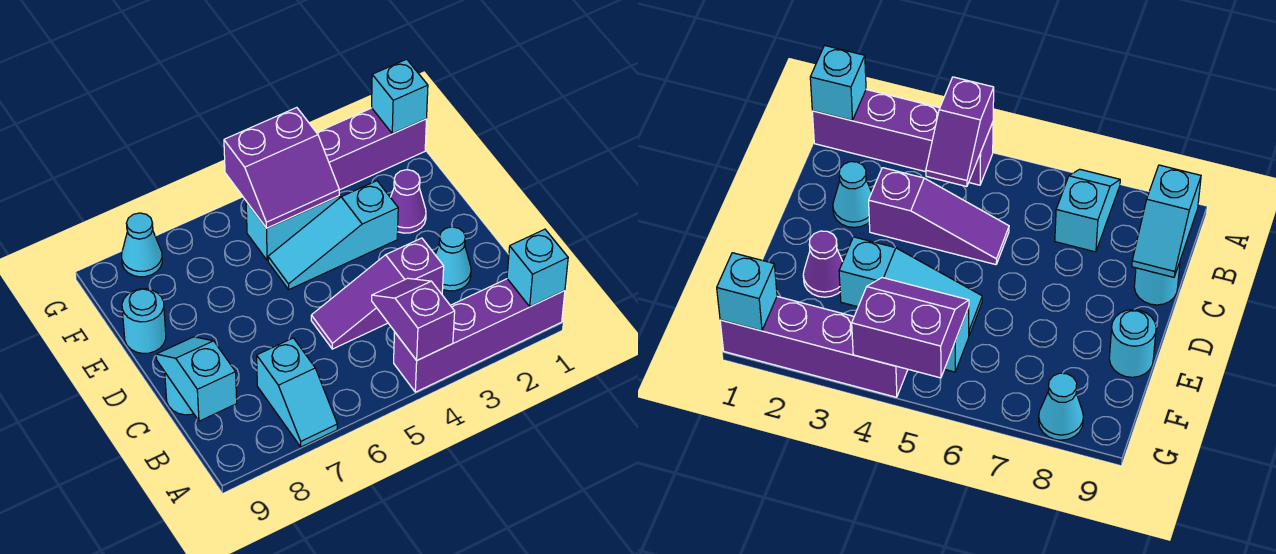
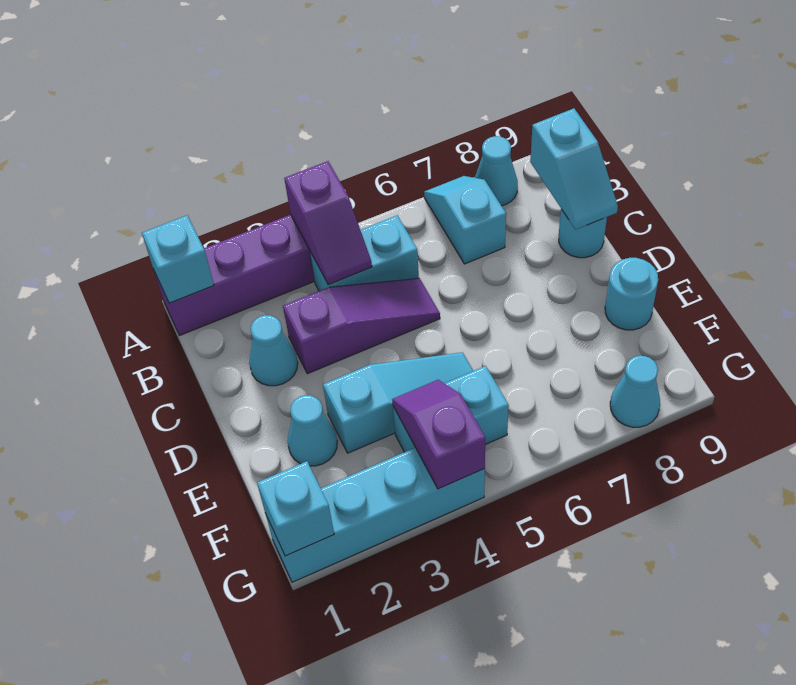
none -> cyan 1x1 cone [475,136,518,206]
none -> cyan 1x2 brick [310,215,419,291]
purple 1x1 cone [390,170,426,233] -> cyan 1x1 cone [288,395,337,466]
purple 2x2 slope [224,108,339,228] -> purple 1x2 slope [392,380,485,489]
purple 1x4 brick [316,108,427,190] -> cyan 1x4 brick [266,448,485,582]

